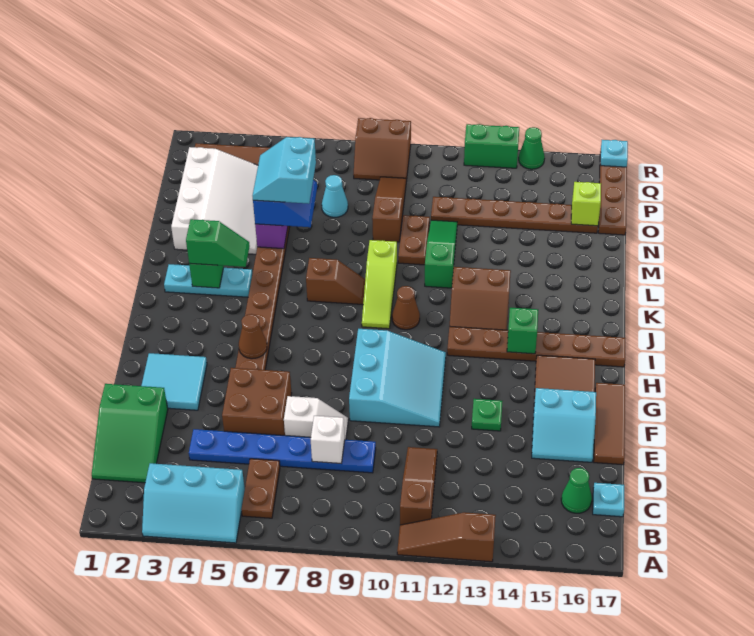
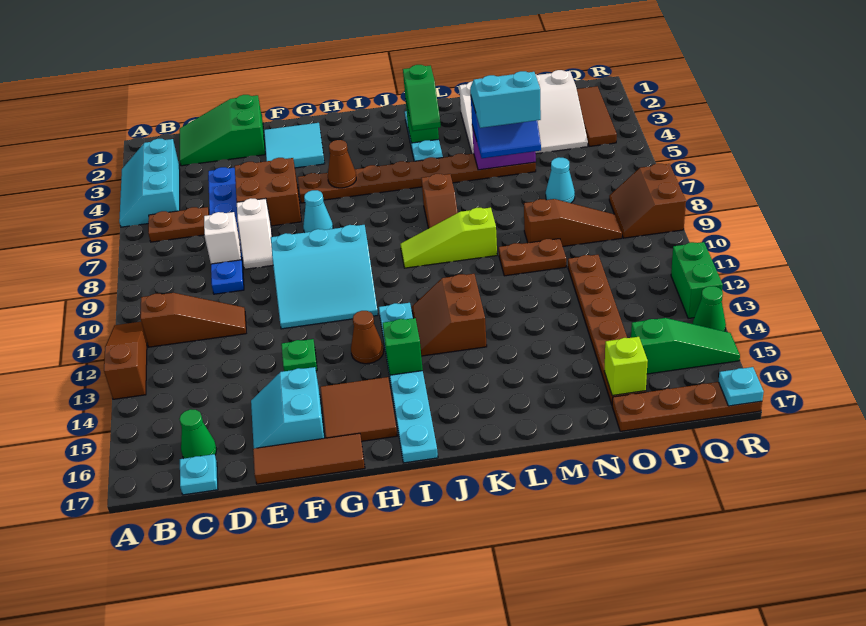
none -> cyan 1x1 cone [303,190,333,233]
brown 1x6 plate [447,326,625,367] -> cyan 1x6 plate [379,303,438,463]
brown 1x1 cone [392,286,420,330] -> brown 1x1 cone moved to [351,311,384,364]
green 1x3 slope [425,220,457,288] -> green 1x3 slope moved to [631,318,740,374]

